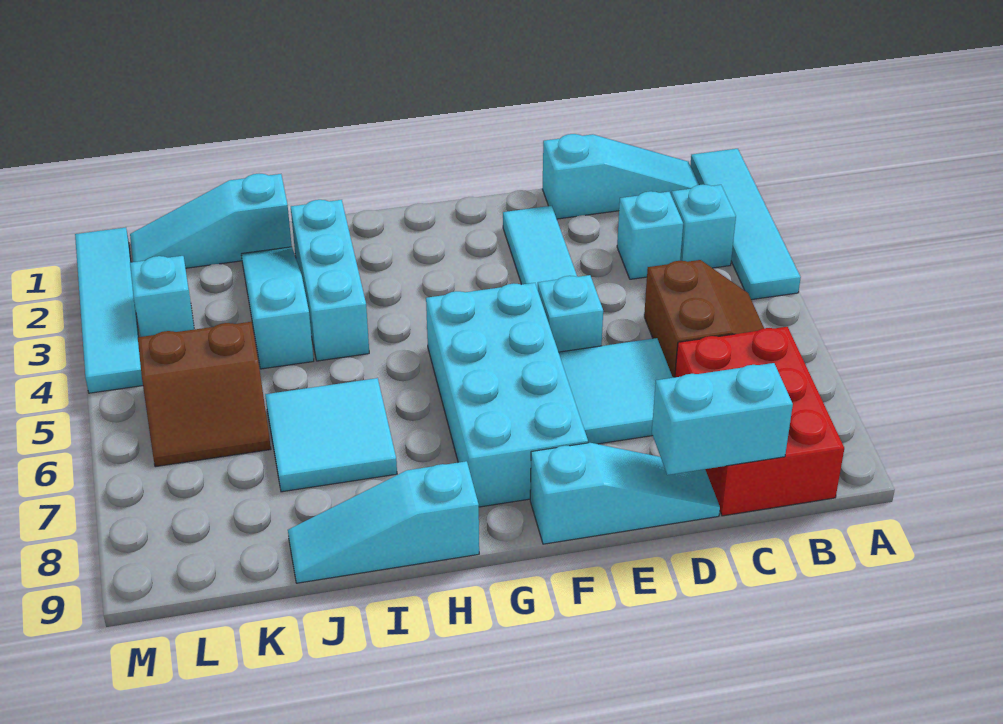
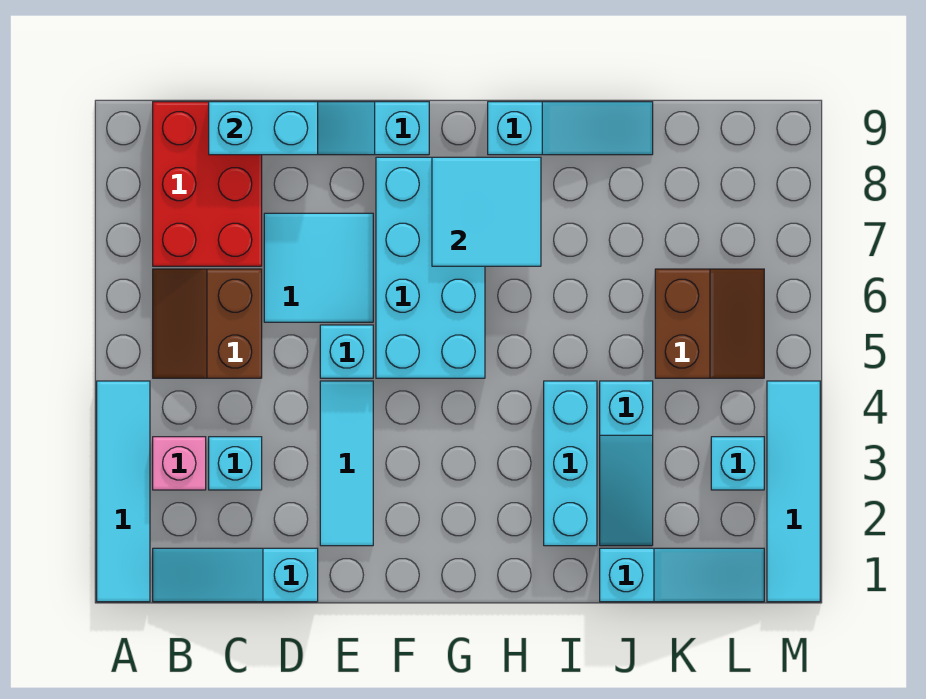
cyan 1x1 brick [672,185,736,268] -> pink 1x1 brick [153,437,206,490]
cyan 2x2 tile [265,378,397,492] -> cyan 2x2 tile moved to [432,157,541,266]
brown 2x2 slope [138,322,271,467] -> brown 2x2 slope turned to [655,269,764,378]

